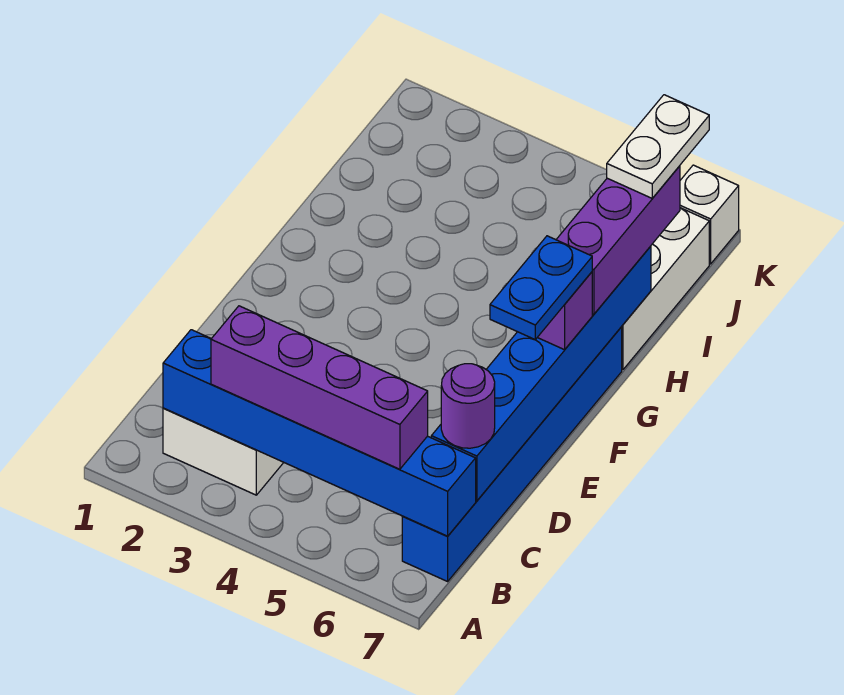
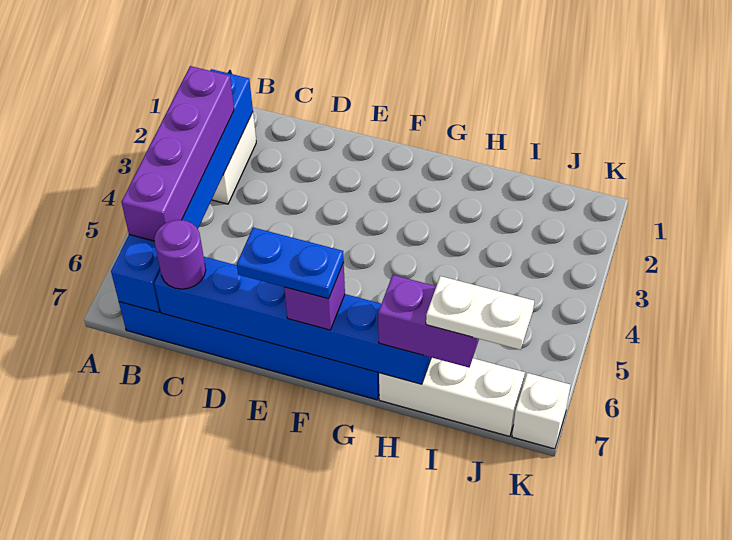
purple 1x3 brick [556,166,680,314] -> purple 1x2 brick [378,275,479,367]

